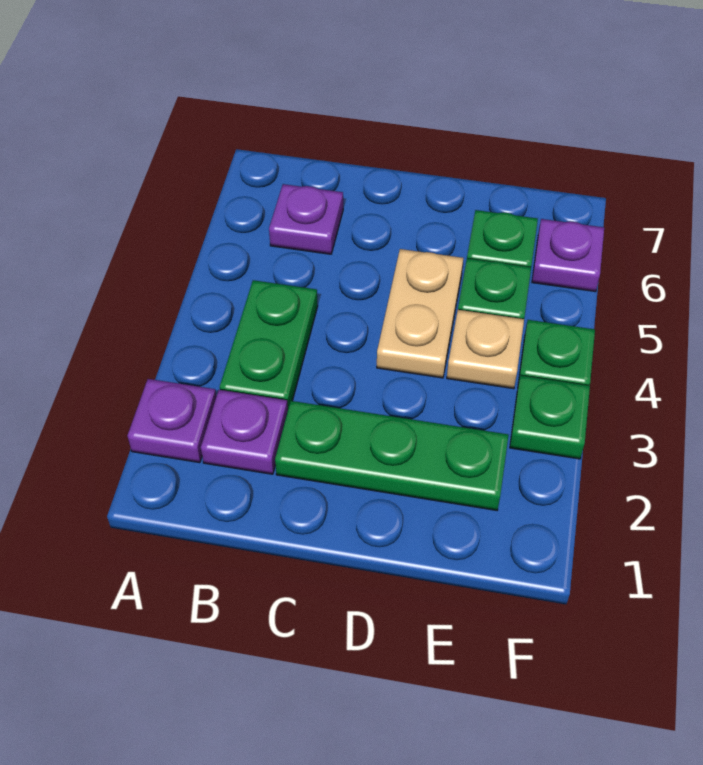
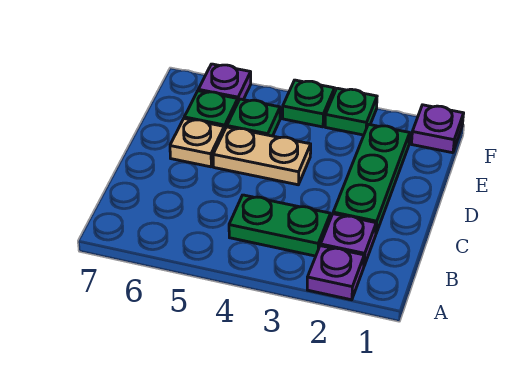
purple 1x1 plate [269,184,343,254] -> purple 1x1 plate moved to [412,105,464,153]
tan 1x1 plate [447,310,524,389] -> tan 1x1 plate moved to [170,119,224,167]

